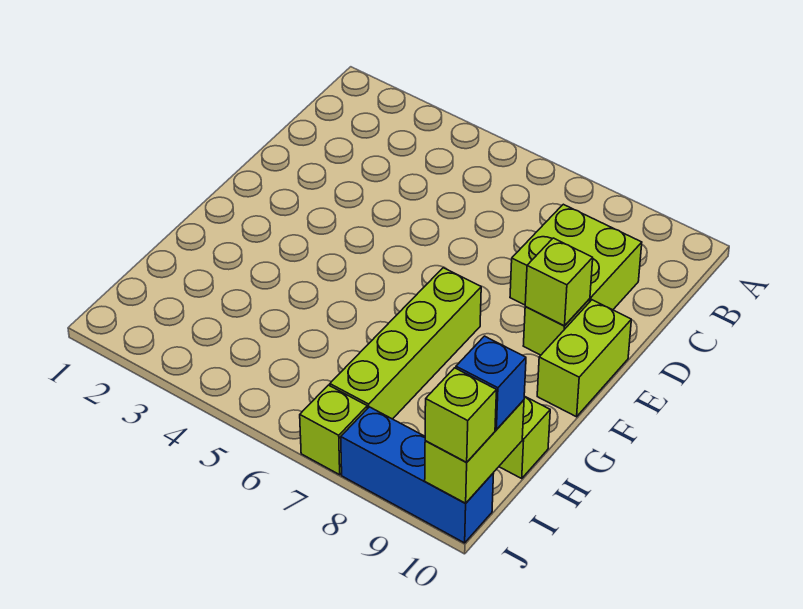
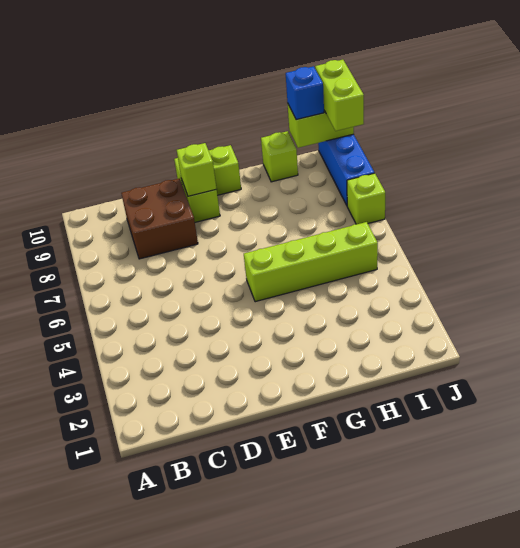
lime 2x2 brick [510,204,642,310] -> brown 2x2 brick [121,178,198,259]
lime 1x4 brick [330,268,481,419] -> lime 1x4 brick moved to [244,222,378,302]
lime 1x1 brick [425,368,496,462] -> lime 1x2 brick [315,60,364,131]

